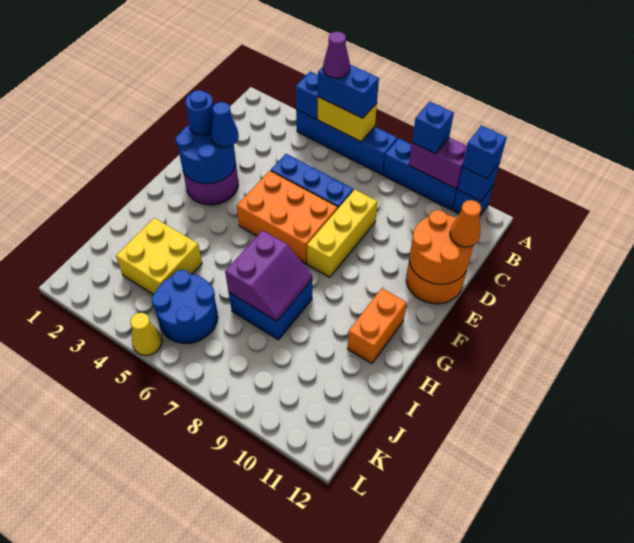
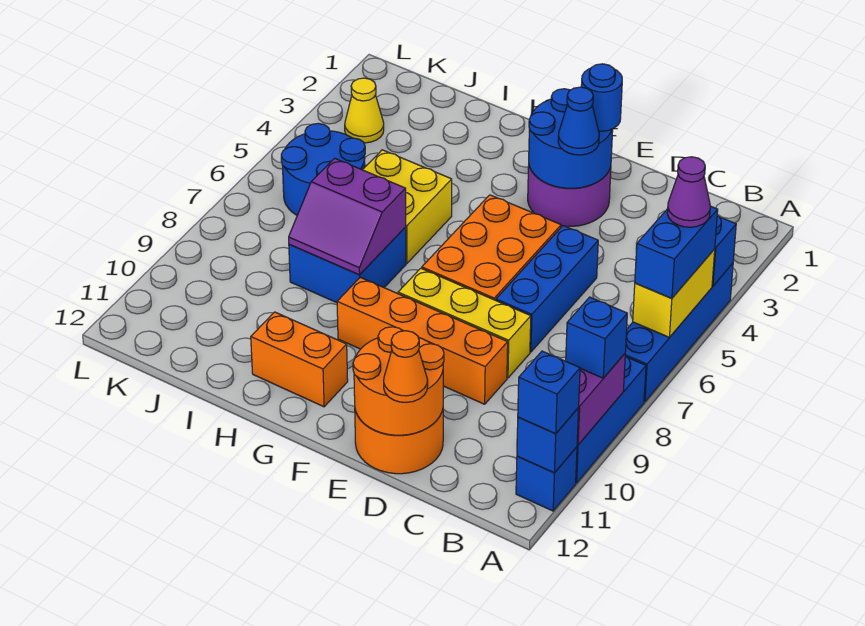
none -> orange 1x4 brick [337,277,508,404]
yellow 2x2 brick [116,218,202,294] -> yellow 2x2 brick moved to [363,150,452,263]
yellow 1x1 cone [130,313,162,356] -> yellow 1x1 cone moved to [345,78,384,143]

